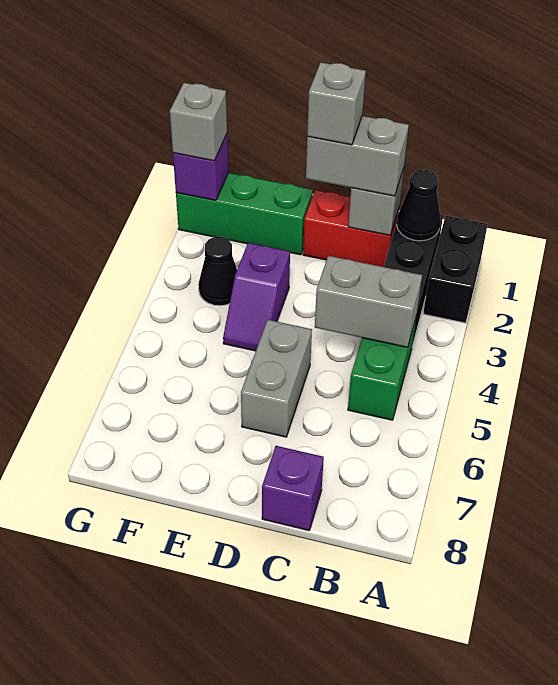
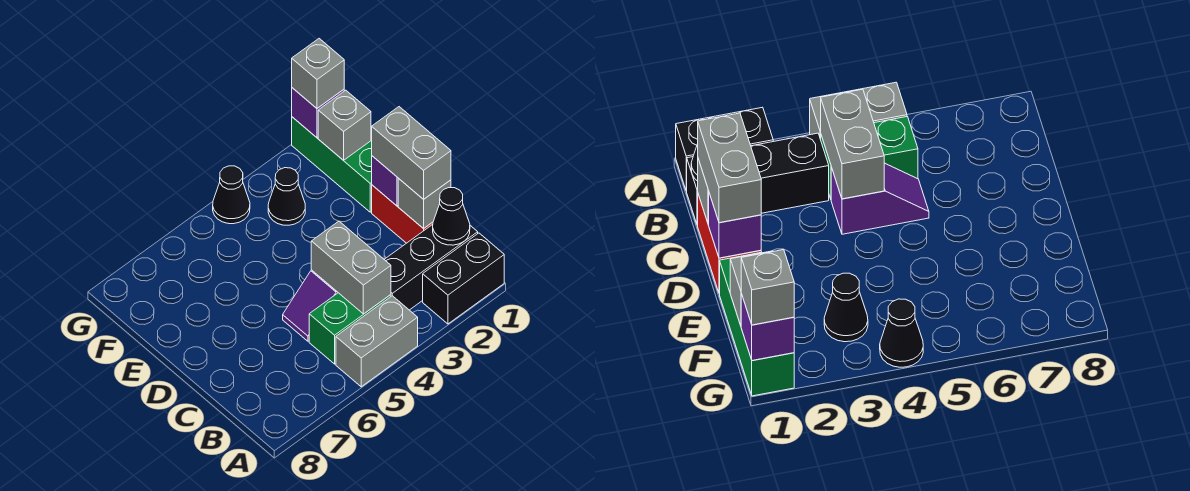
purple 1x1 brick [262,446,324,530] -> purple 1x1 brick moved to [372,156,398,206]
grey 1x1 brick [307,62,366,145] -> grey 1x1 brick moved to [318,90,371,160]
grey 1x2 brick [241,320,312,437] -> grey 1x2 brick moved to [336,296,418,387]
purple 1x2 slope [223,243,290,351] -> purple 1x2 slope moved to [283,270,338,341]
none -> black 1x1 cone [213,166,250,224]

